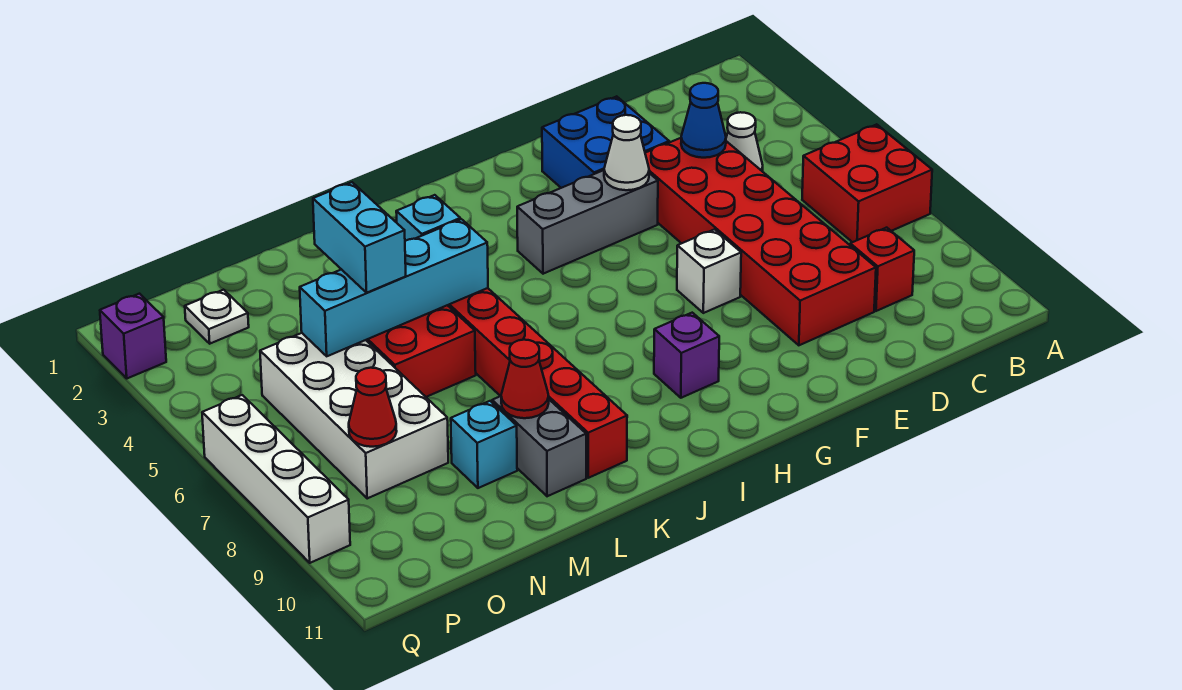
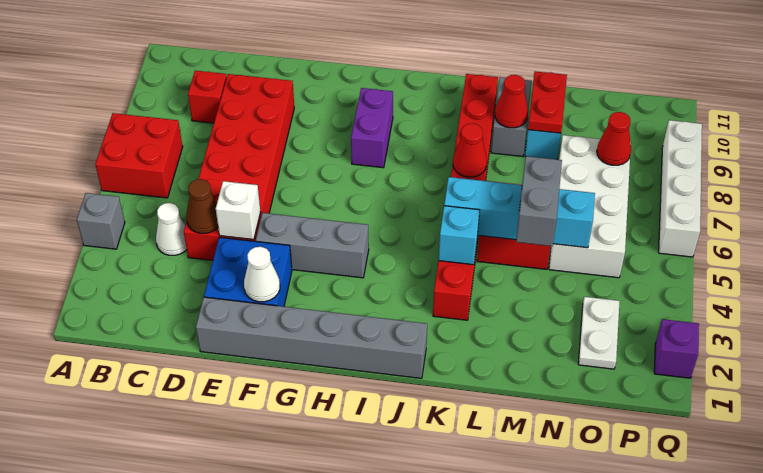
none -> grey 1x1 brick [77,193,125,249]
blue 1x1 cone [681,83,726,158] -> brown 1x1 cone [186,179,218,233]
none -> grey 1x6 brick [196,297,427,378]
white 1x1 cone [604,115,649,190] -> white 1x1 cone moved to [244,247,280,302]
white 1x1 brick [677,229,741,313] -> white 1x1 brick moved to [216,181,260,240]
purple 1x1 brick [654,313,719,398] -> purple 1x2 brick [351,88,393,168]
none -> red 1x1 cone [453,123,487,177]
cyan 1x2 brick [313,182,406,293] -> grey 1x2 brick [516,156,562,246]
none -> red 1x2 plate [528,72,567,133]
white 1x1 plate [185,290,249,344] -> white 1x2 plate [578,297,620,369]

